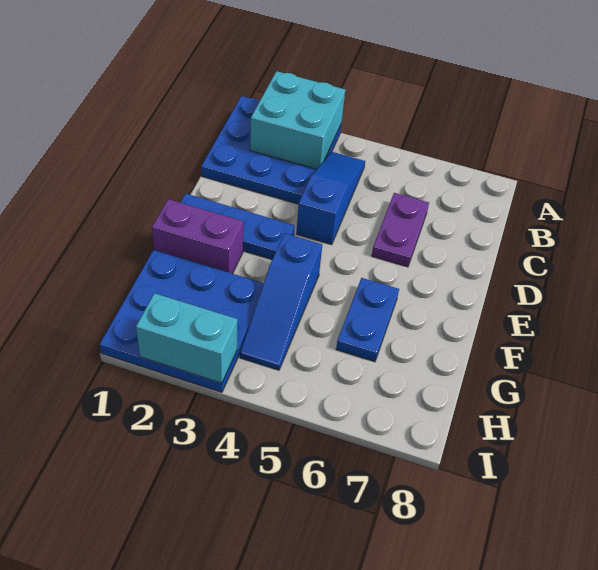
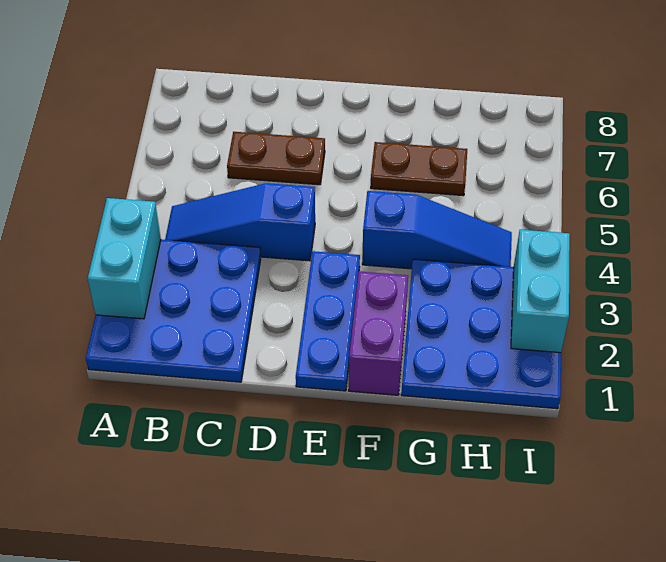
cyan 2x2 brick [250,71,345,169] -> cyan 1x2 brick [88,198,161,319]
purple 1x2 plate [372,193,429,267] -> brown 1x2 plate [227,132,325,185]
blue 1x2 plate [336,278,399,362] -> brown 1x2 plate [371,142,467,196]

